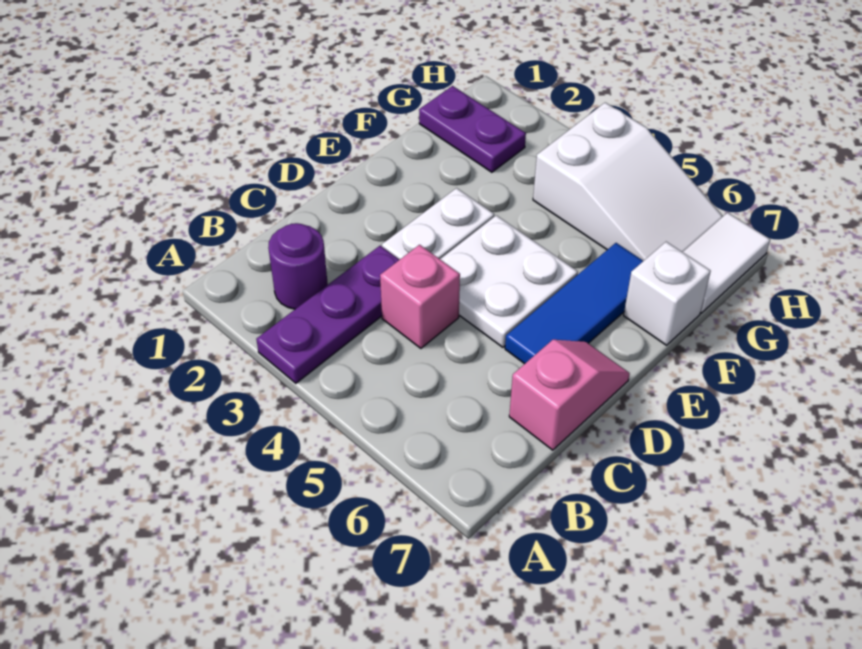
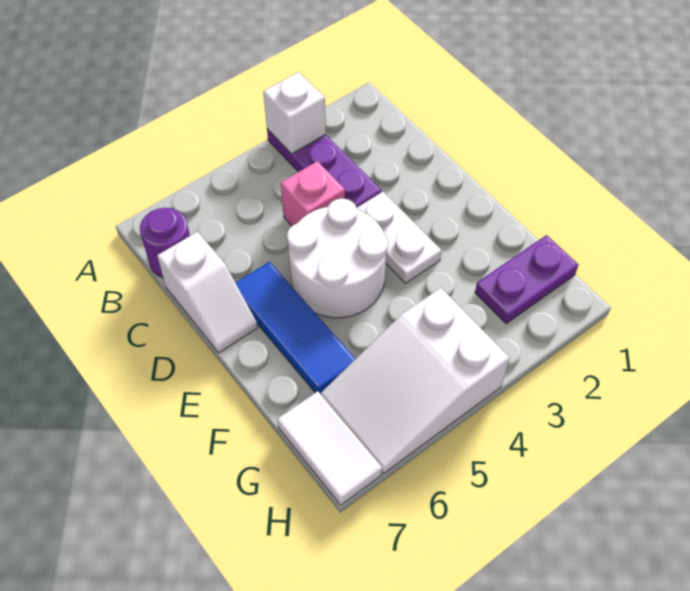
purple 1x1 round brick [268,223,328,309] -> purple 1x1 round brick moved to [140,208,190,277]
pink 1x2 slope [509,340,630,450] -> white 1x2 slope [157,232,258,353]
white 2x2 plate [440,215,578,347] -> white 2x2 round brick [287,198,388,318]
white 1x1 brick [624,242,711,345] -> white 1x1 brick moved to [263,72,326,154]

